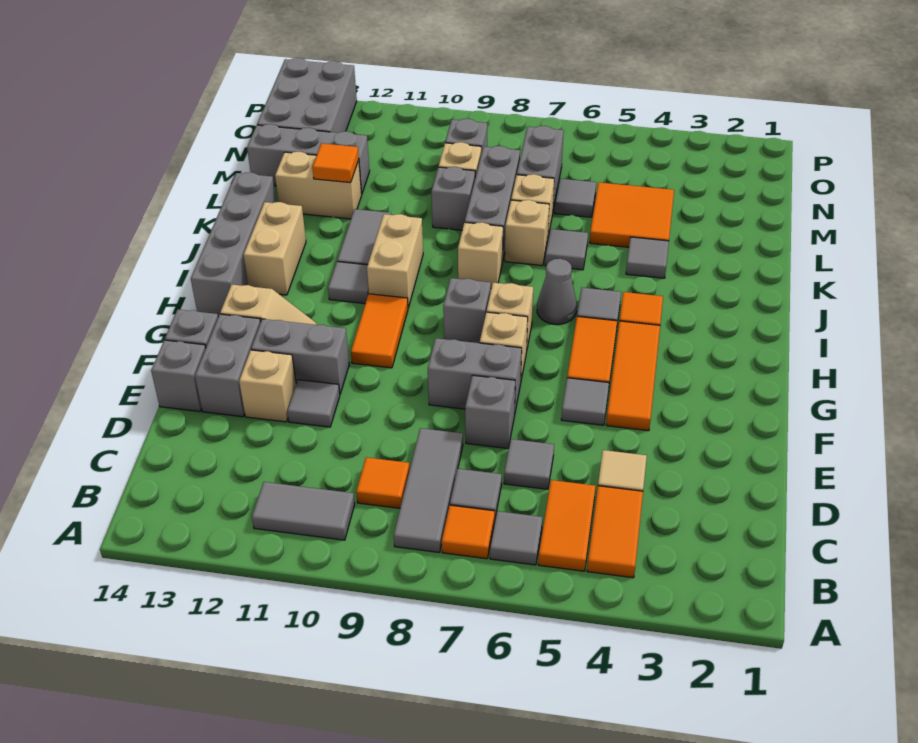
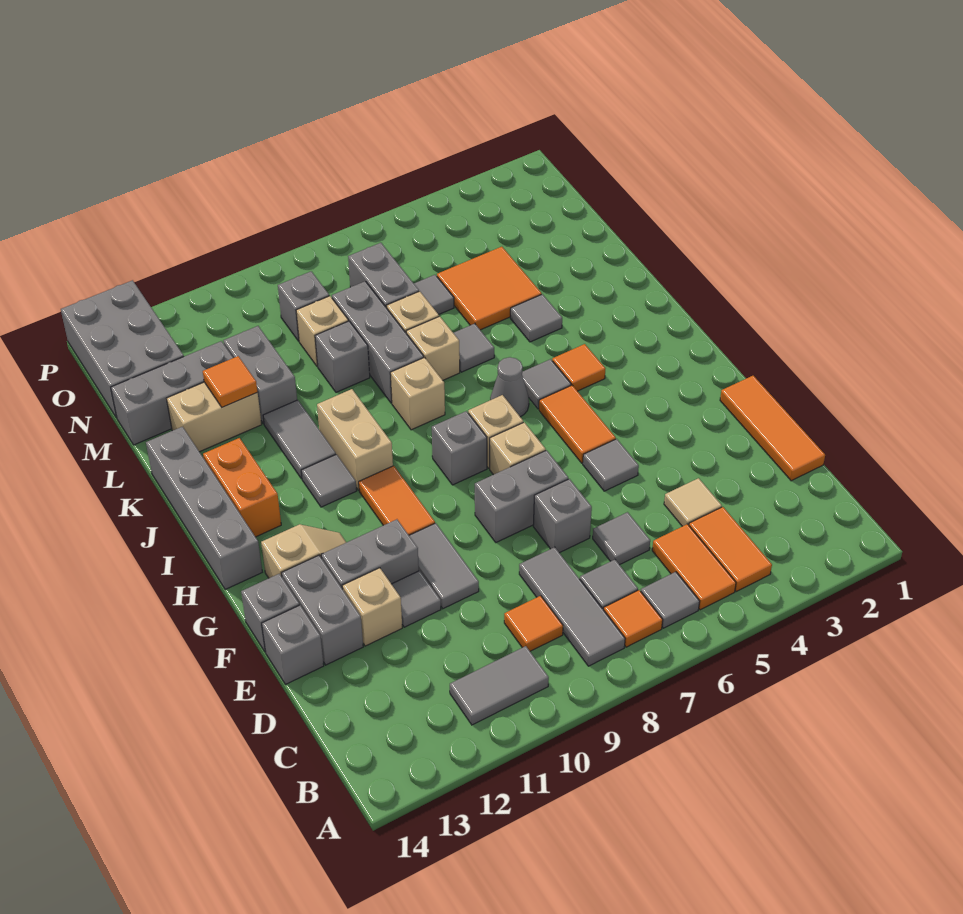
none -> grey 1x2 tile [409,523,479,609]
orange 1x3 tile [606,321,660,431] -> orange 1x3 tile moved to [720,376,825,481]
tan 1x2 brick [243,202,306,295] -> orange 1x2 brick [203,438,281,537]
none -> grey 1x2 brick [223,326,297,424]

